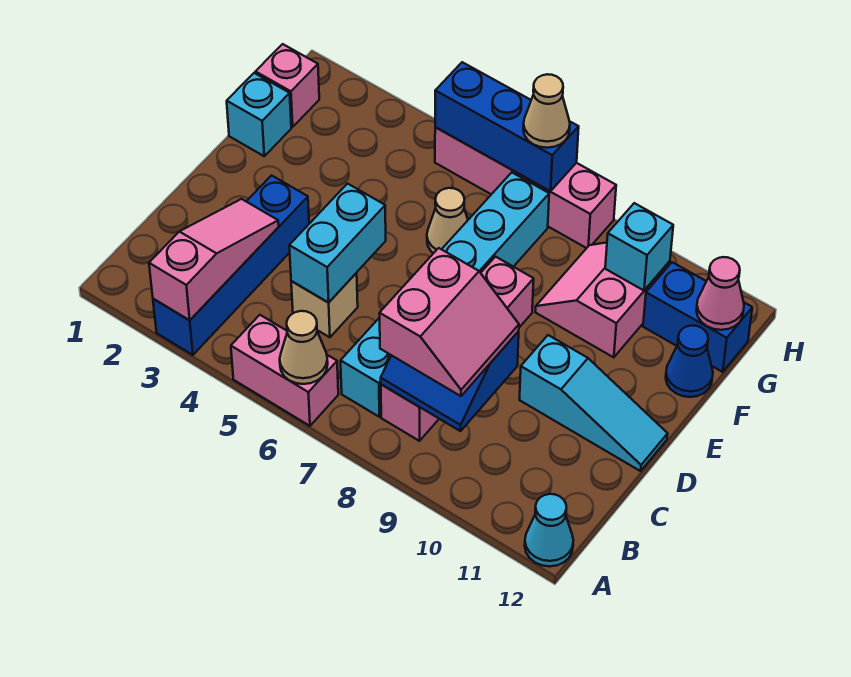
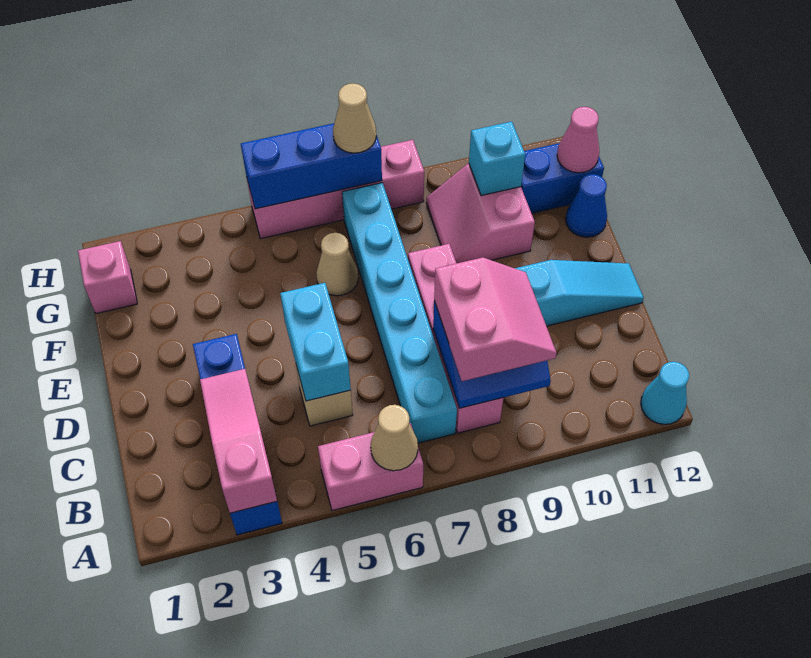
cyan 1x1 brick [227,73,291,156] -> none

